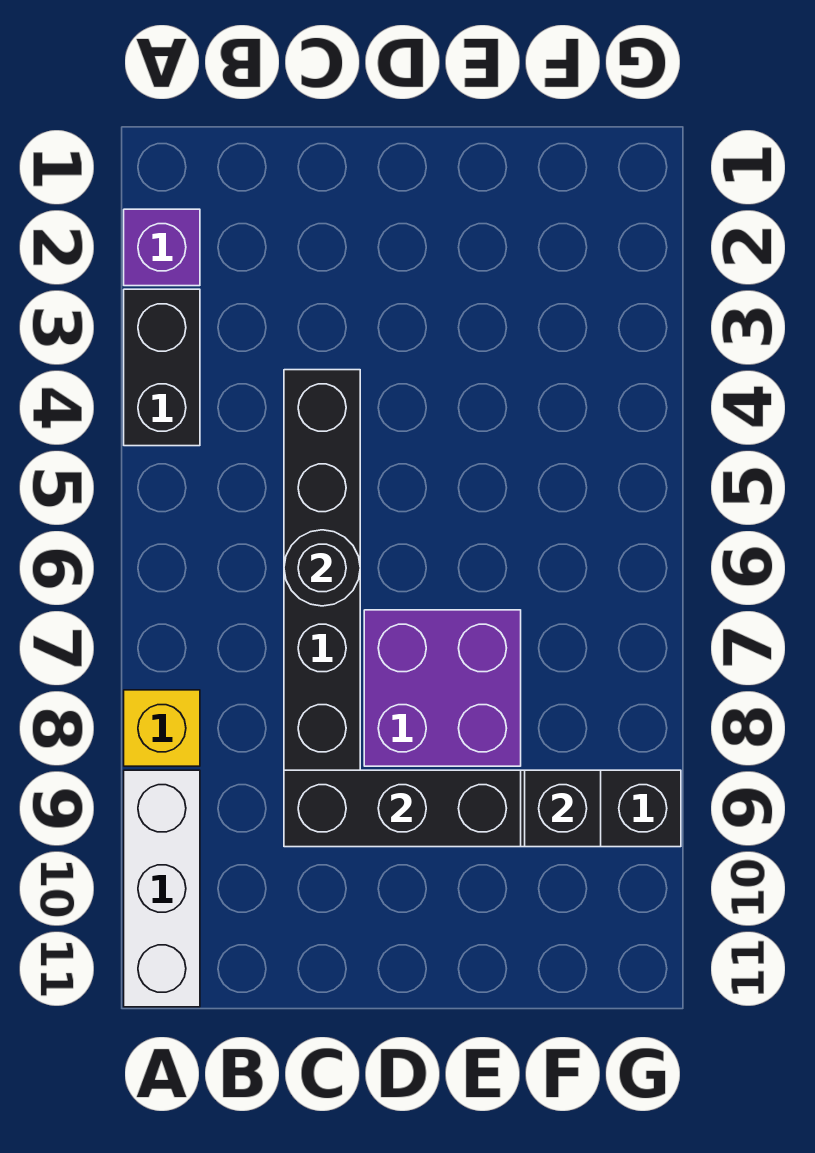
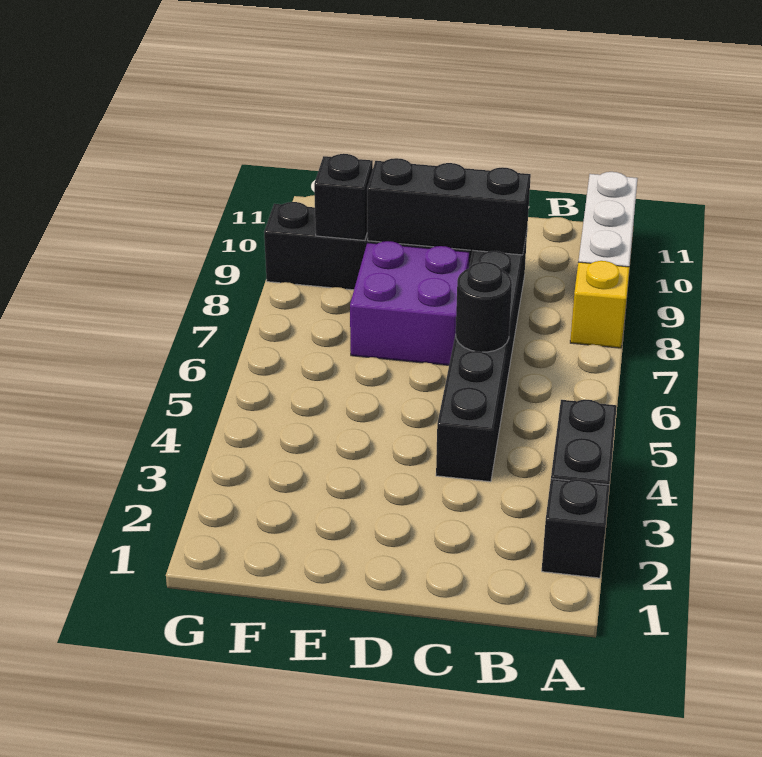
purple 1x1 brick [124,209,200,286] -> black 1x1 brick [542,479,609,578]

